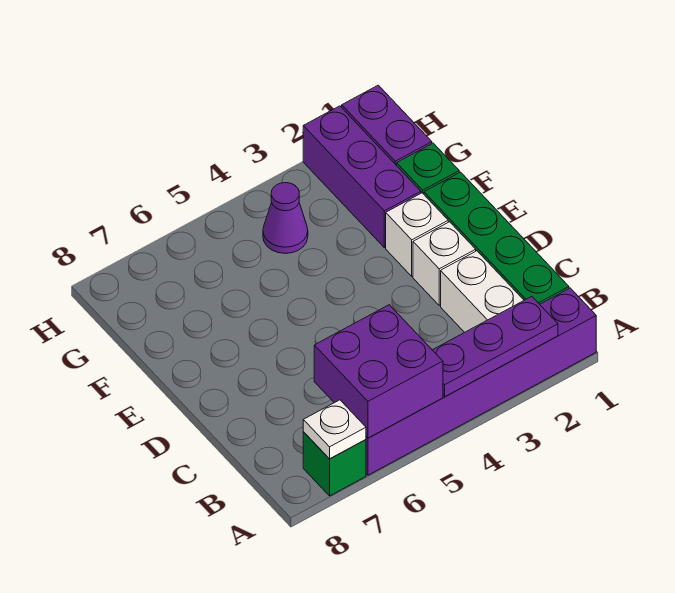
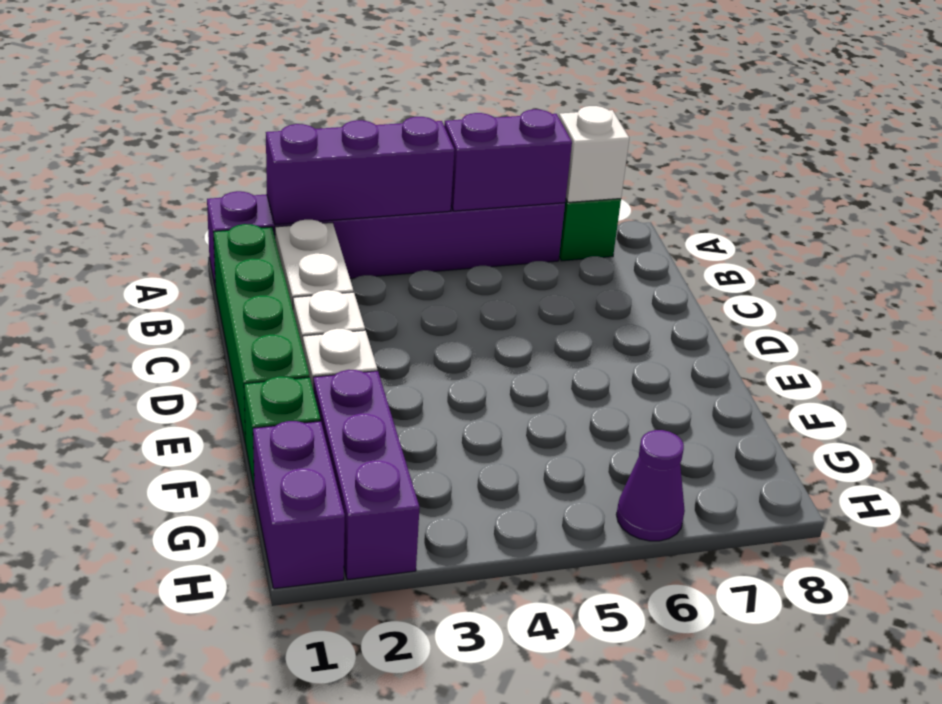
purple 1x3 plate [433,296,558,397] -> purple 1x3 brick [266,117,454,225]
purple 2x2 brick [314,305,443,438] -> purple 1x2 brick [444,109,572,211]
white 1x1 plate [303,400,366,459] -> white 1x1 brick [559,106,629,202]
purple 1x1 cone [263,183,308,253] -> purple 1x1 cone moved to [616,430,685,541]

